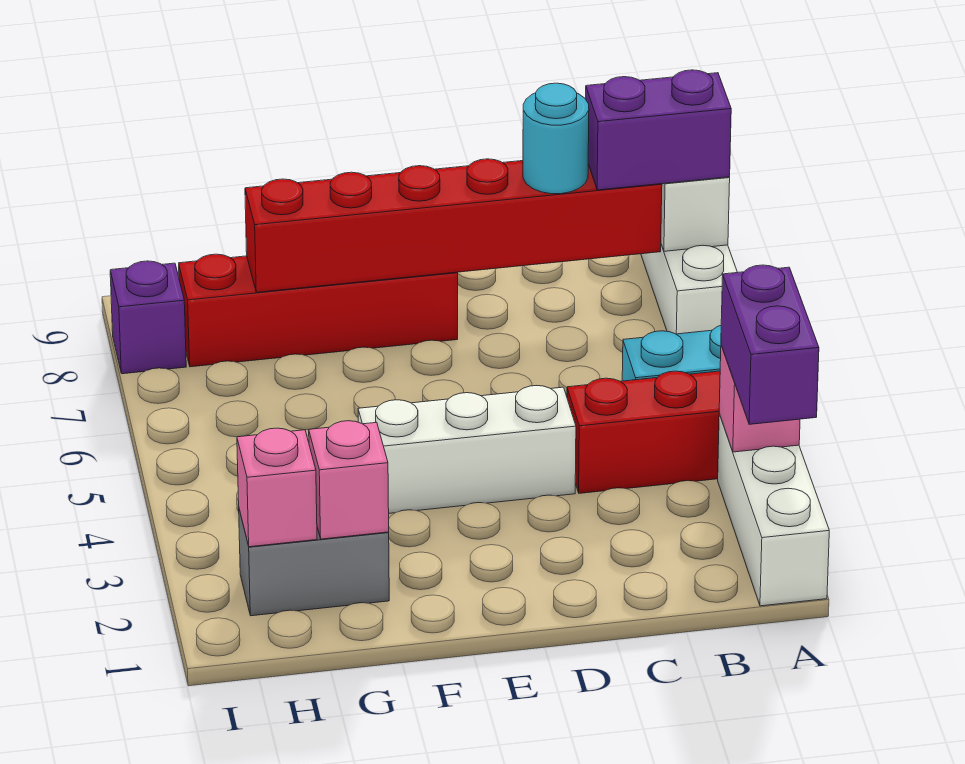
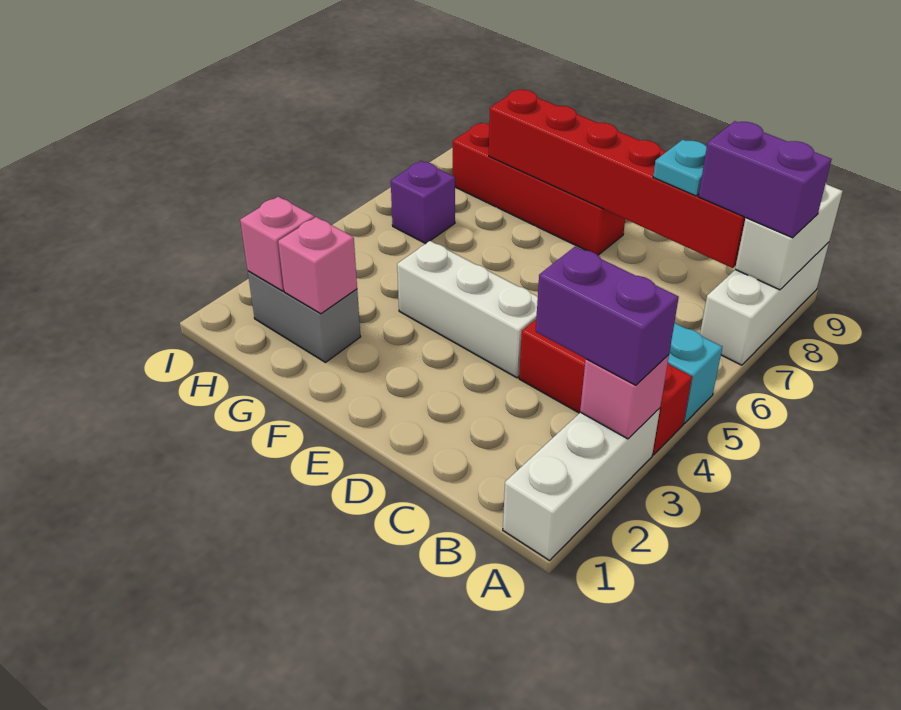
purple 1x2 brick [721,265,819,424] -> purple 1x2 brick turned to [536,247,679,385]
cyan 1x1 round brick [523,83,589,194] -> cyan 1x1 plate [653,140,707,196]
purple 1x1 brick [110,261,186,374] -> purple 1x1 brick moved to [391,161,455,244]

